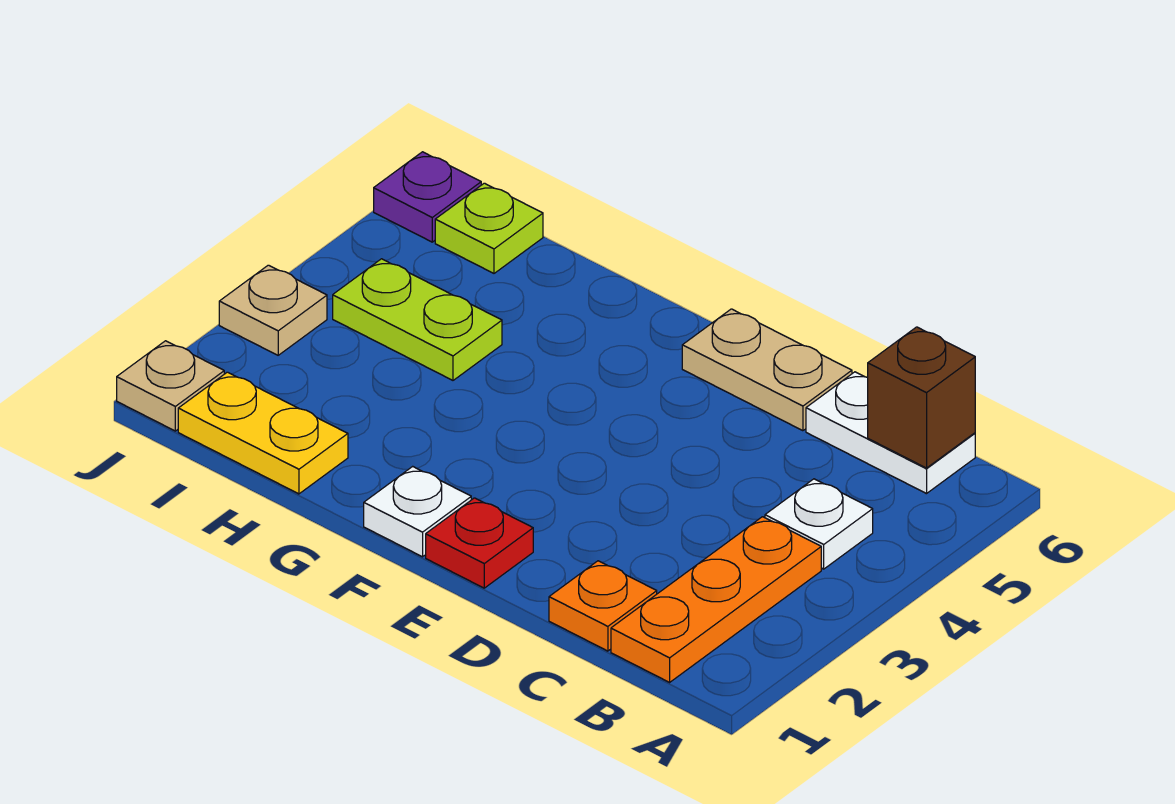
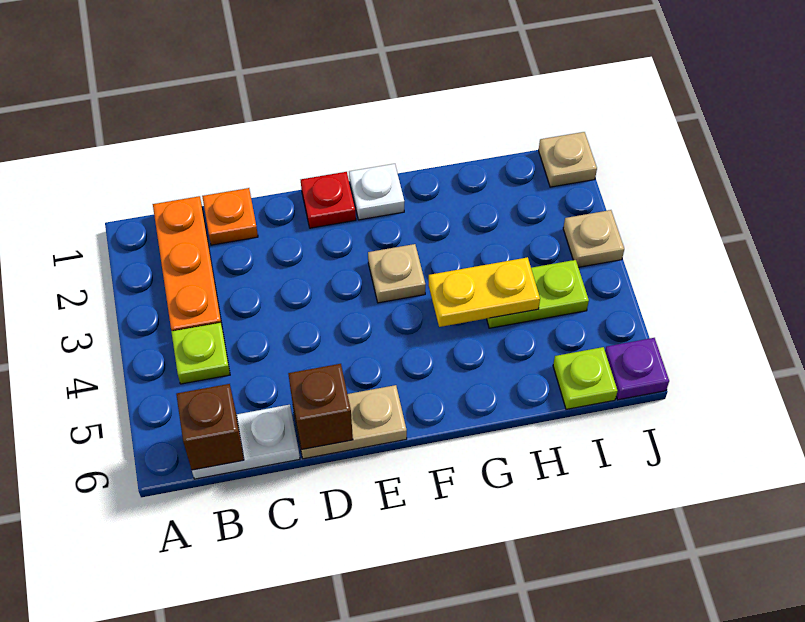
white 1x1 plate [765,479,873,569] -> lime 1x1 plate [171,323,230,384]
none -> brown 1x1 brick [288,364,353,450]
none -> tan 1x1 plate [368,244,426,303]
yellow 1x2 plate [178,372,348,494] -> yellow 1x2 plate moved to [428,257,540,327]

